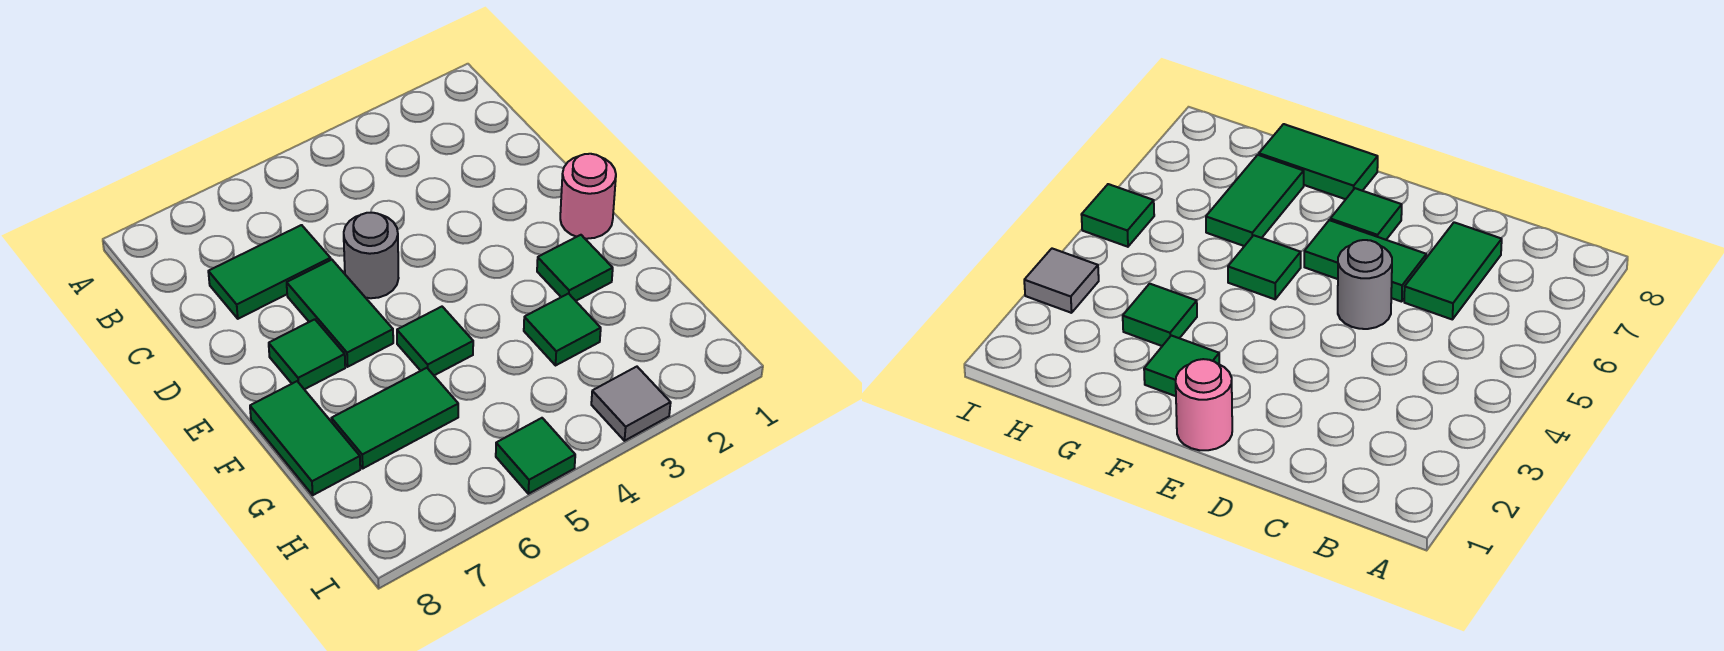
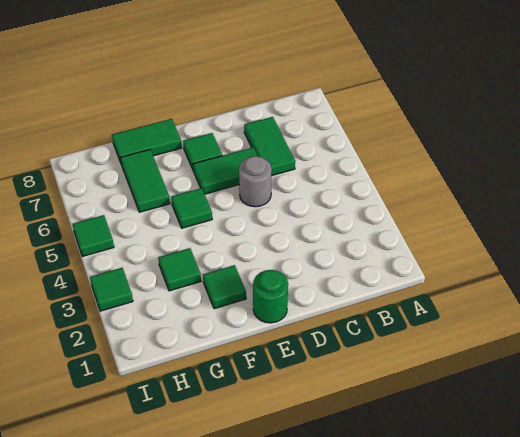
pink 1x1 round brick [560,154,616,239] -> green 1x1 round brick [253,270,288,323]
grey 1x1 tile [591,367,671,441] -> green 1x1 tile [90,268,133,311]

